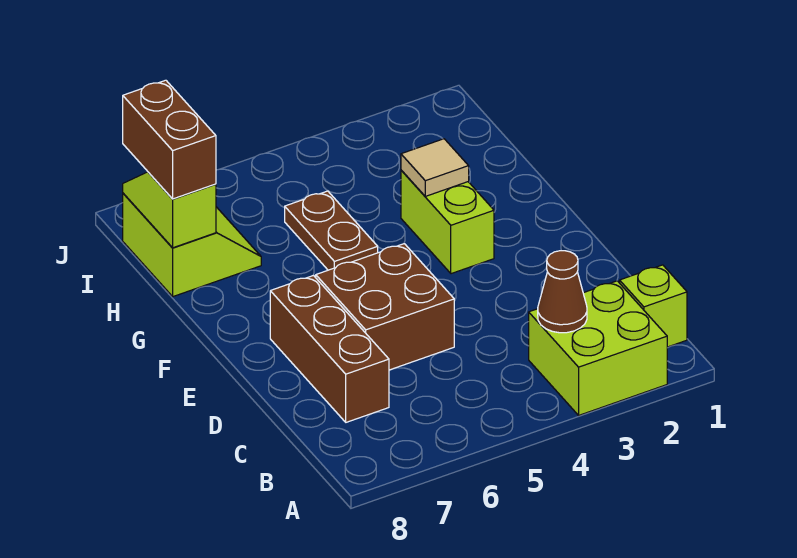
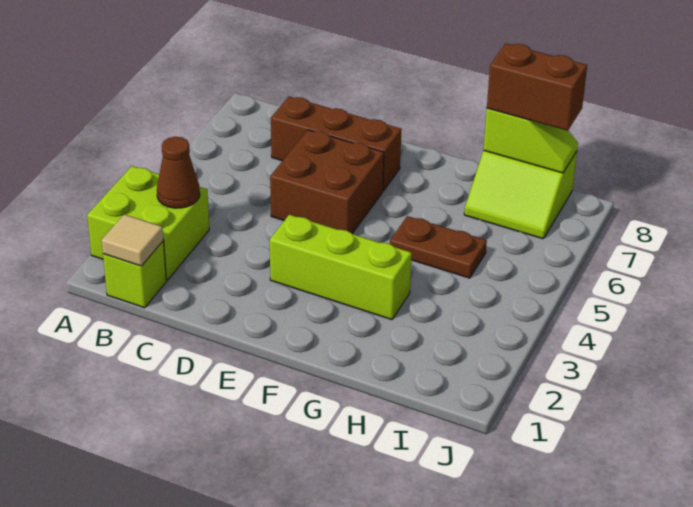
lime 1x2 brick [401,170,494,274] -> lime 1x3 brick [270,215,412,320]
tan 1x1 tile [401,139,469,196] -> tan 1x1 tile moved to [102,214,163,266]

